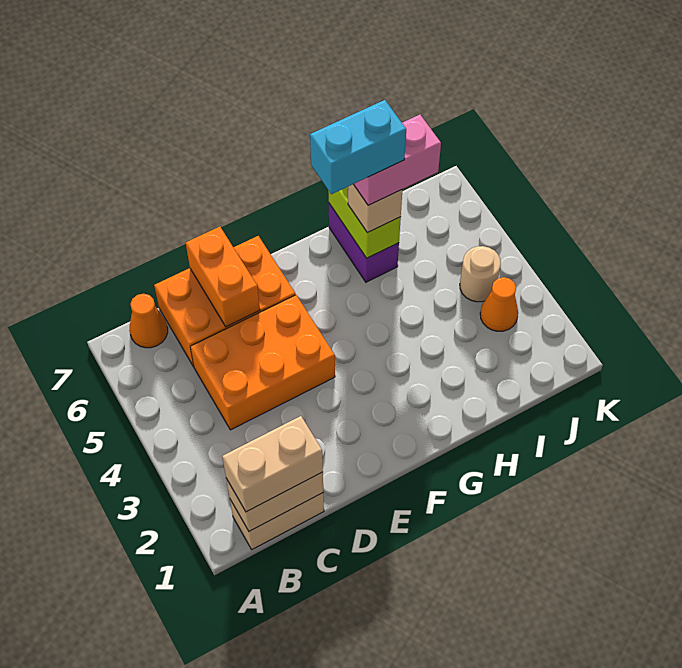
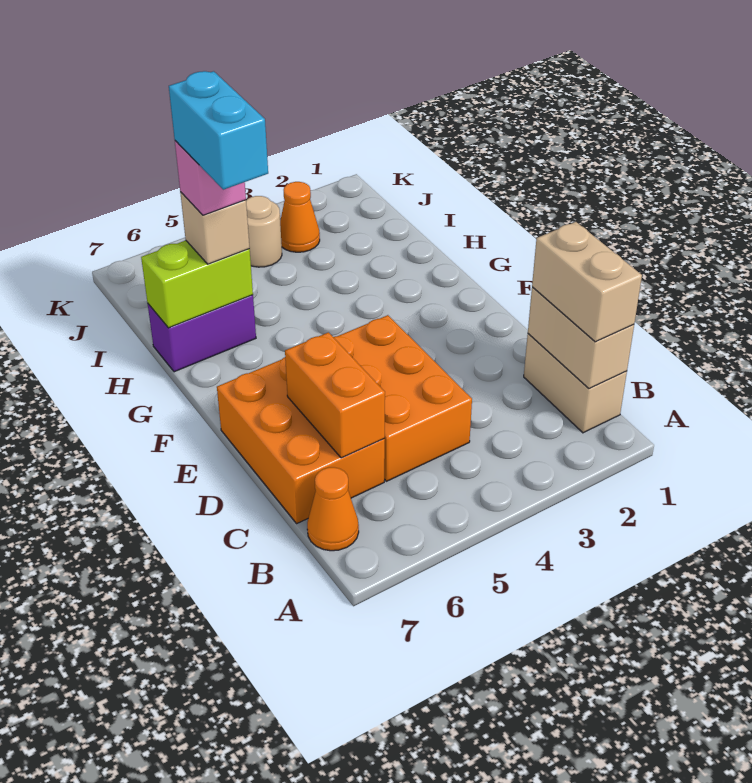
orange 1x2 brick [186,227,260,327] -> orange 1x2 brick turned to [285,332,385,458]
pink 1x2 brick [354,115,441,205] -> pink 1x1 brick [175,141,246,215]

